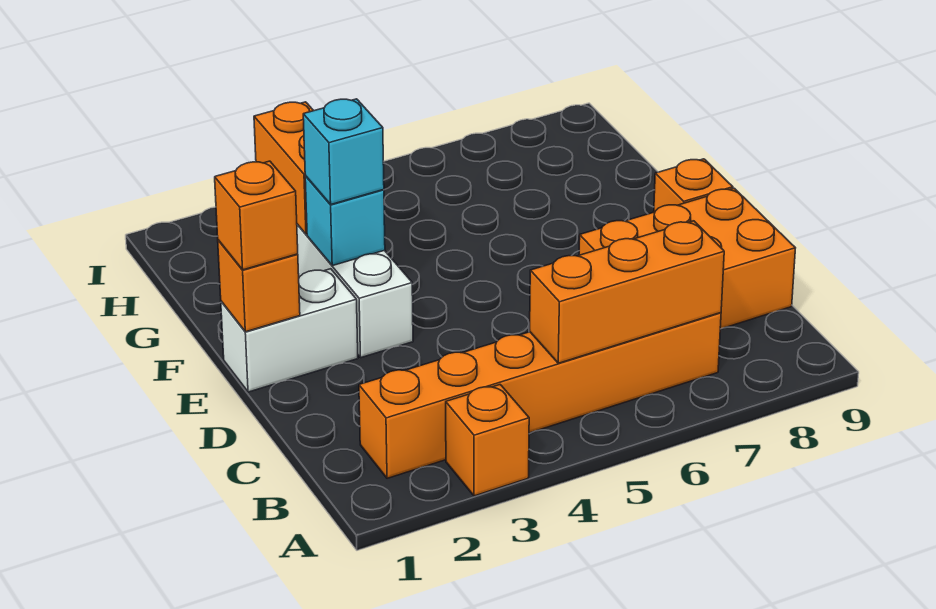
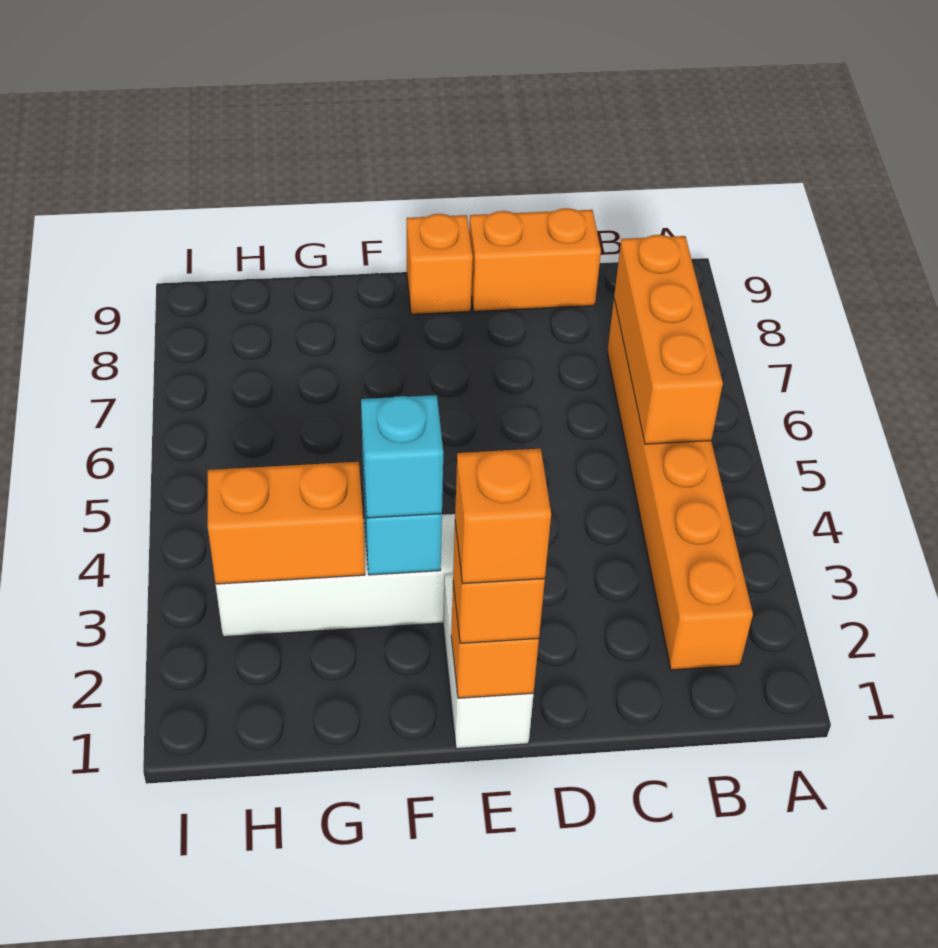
orange 1x1 brick [446,385,529,496] -> orange 1x1 brick moved to [455,449,551,584]
orange 2x3 brick [579,188,795,329] -> orange 1x2 brick [469,208,601,311]

